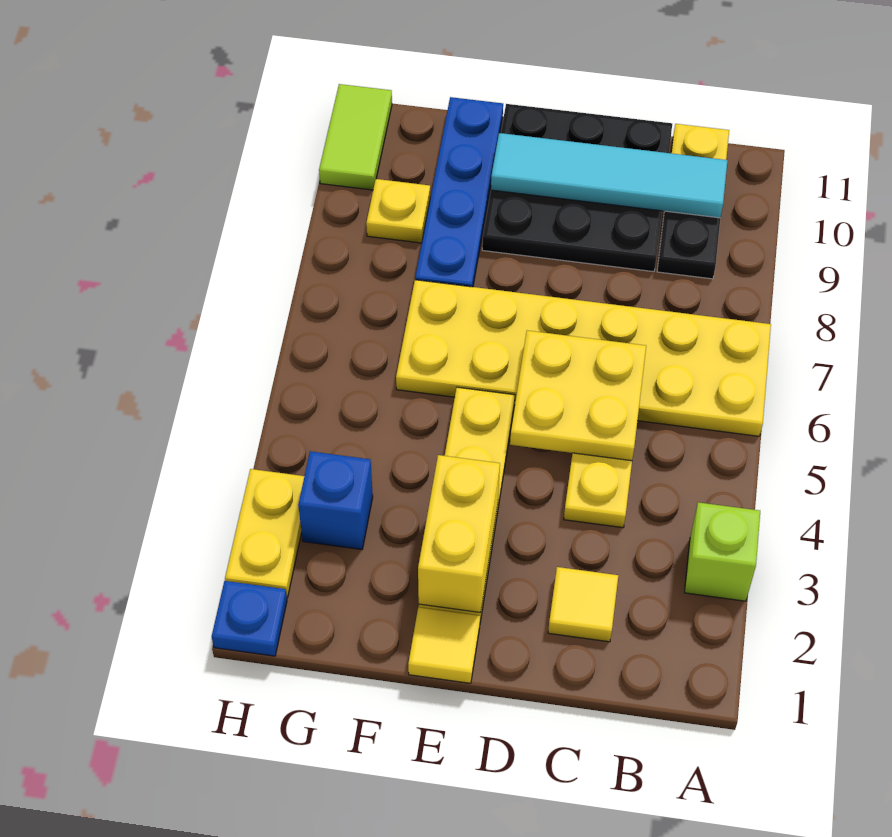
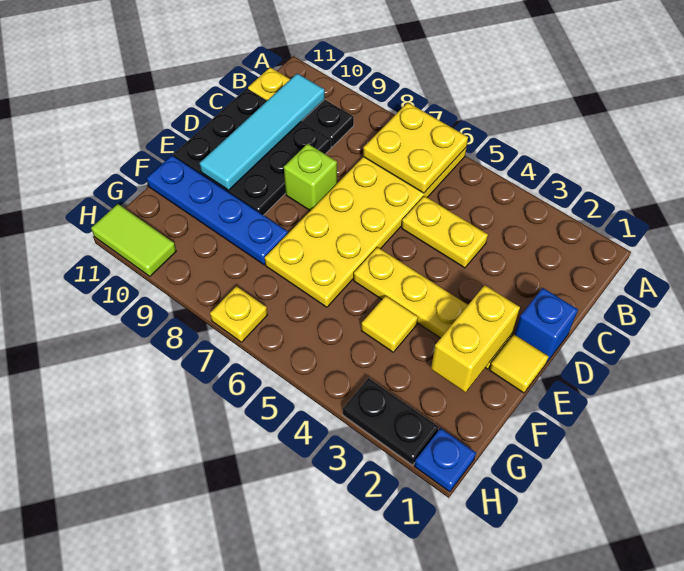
lime 1x1 brick [684,502,760,601] -> lime 1x1 brick moved to [284,144,337,211]
yellow 1x1 tile [548,567,618,642] -> yellow 1x1 tile moved to [361,296,418,352]
yellow 2x2 plate [510,331,646,461] -> yellow 2x2 plate moved to [363,103,468,193]
yellow 1x2 brick [418,455,500,613] -> yellow 1x2 brick turned to [431,285,520,392]
blue 1x1 brick [298,451,373,549] -> blue 1x1 brick moved to [515,288,578,362]
yellow 1x1 plate [366,179,430,243] -> yellow 1x1 plate moved to [210,286,267,342]
yellow 1x2 plate [225,469,304,598] -> black 1x2 plate [343,378,439,465]

